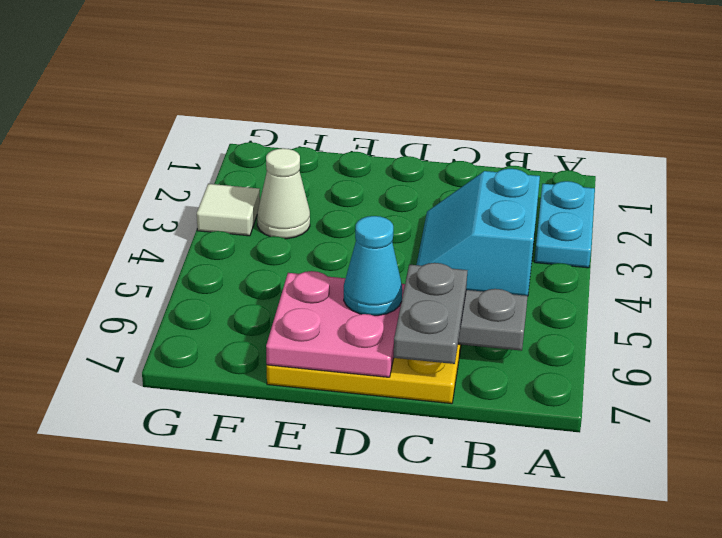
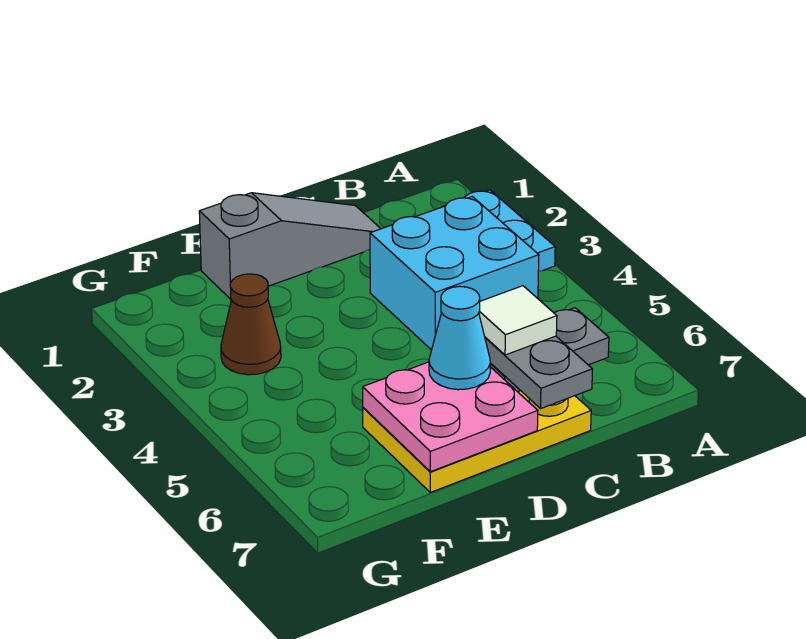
cyan 2x2 slope [417,169,540,296] -> cyan 2x2 brick [370,197,539,350]
none -> grey 1x3 slope [199,193,381,299]
white 1x1 cone [257,148,310,239] -> brown 1x1 cone [221,274,281,375]
white 1x1 tile [197,184,260,236] -> white 1x1 tile moved to [479,286,557,355]

